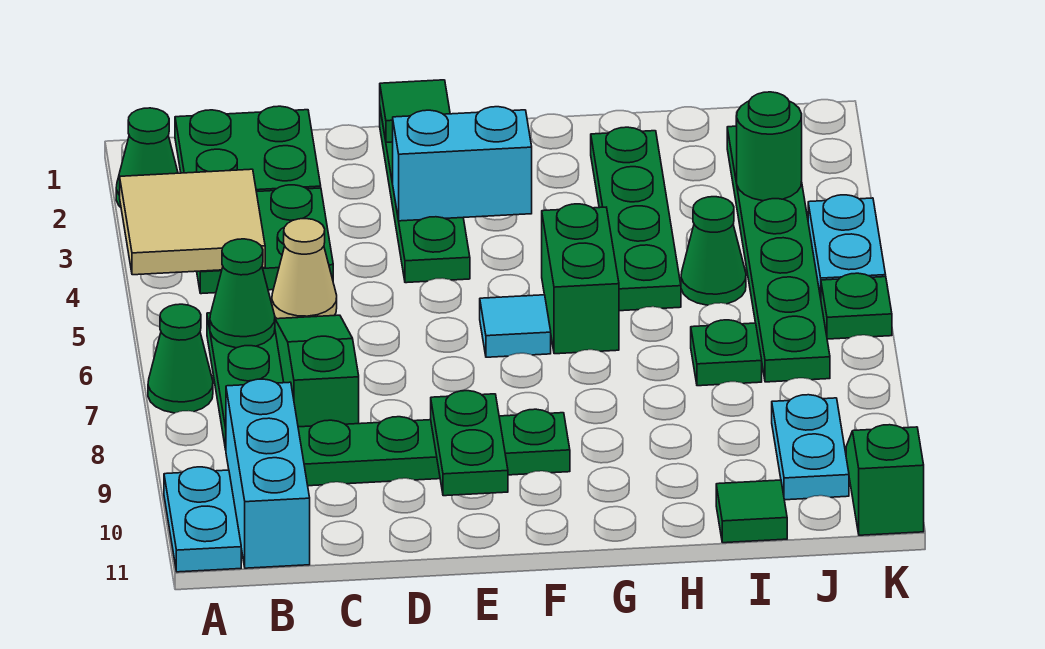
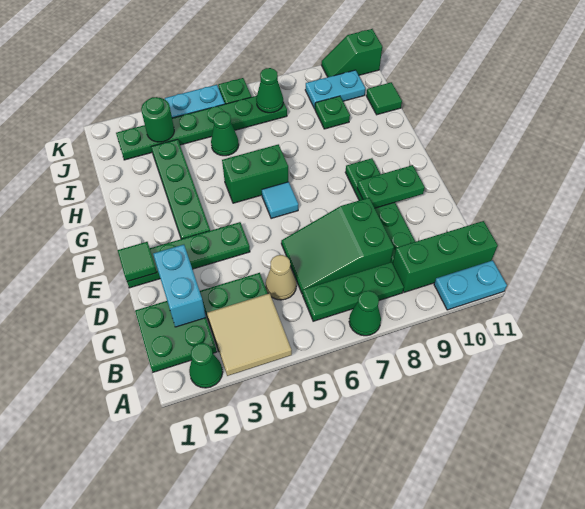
green 1x1 cone [210,239,275,348] -> green 1x1 cone moved to [256,68,283,113]
cyan 1x3 brick [226,379,310,568] -> green 1x3 brick [393,221,498,292]
green 1x3 slope [275,315,359,427] -> green 2x3 slope [281,198,394,294]
cyan 1x2 brick [393,107,532,221] -> cyan 1x2 brick moved to [153,245,206,327]
green 1x4 plate [591,127,681,311] -> green 1x4 plate turned to [151,139,210,239]
green 1x1 plate [691,320,762,386] -> green 1x1 plate moved to [315,96,350,129]

